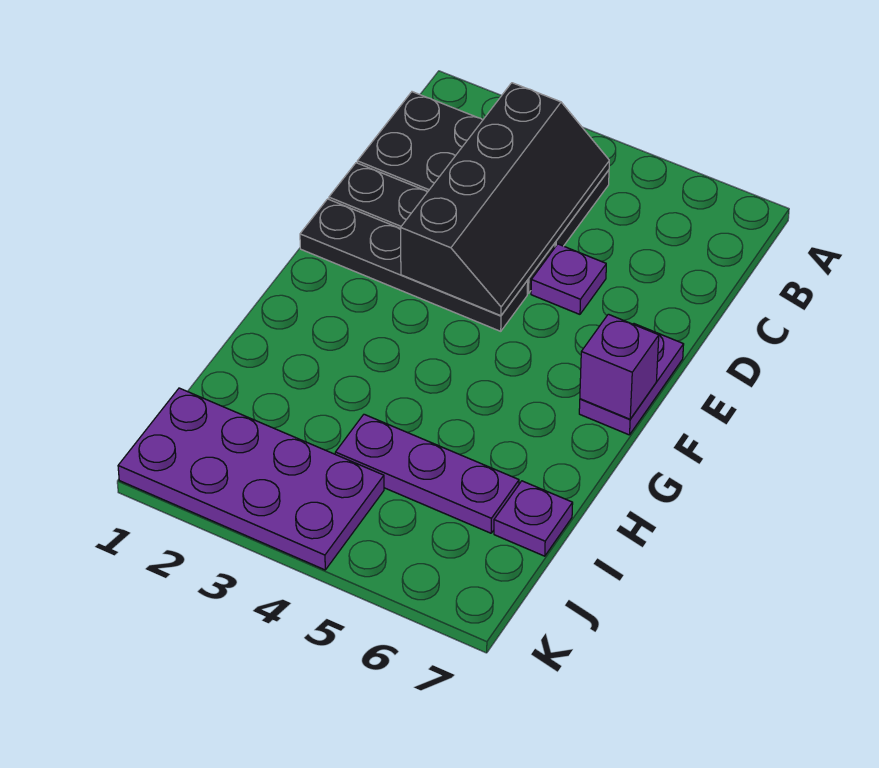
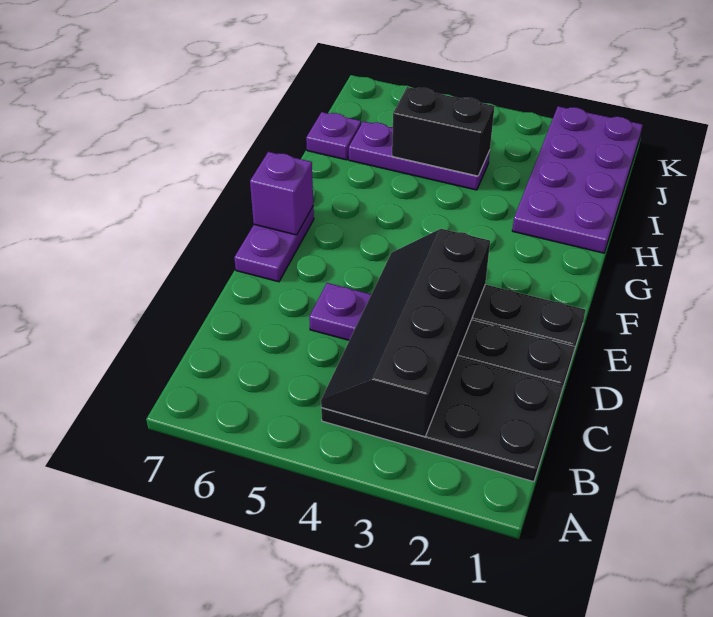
none -> black 1x2 brick [392,87,494,176]
purple 2x4 plate [118,388,384,570] -> purple 2x4 plate turned to [512,106,643,253]

